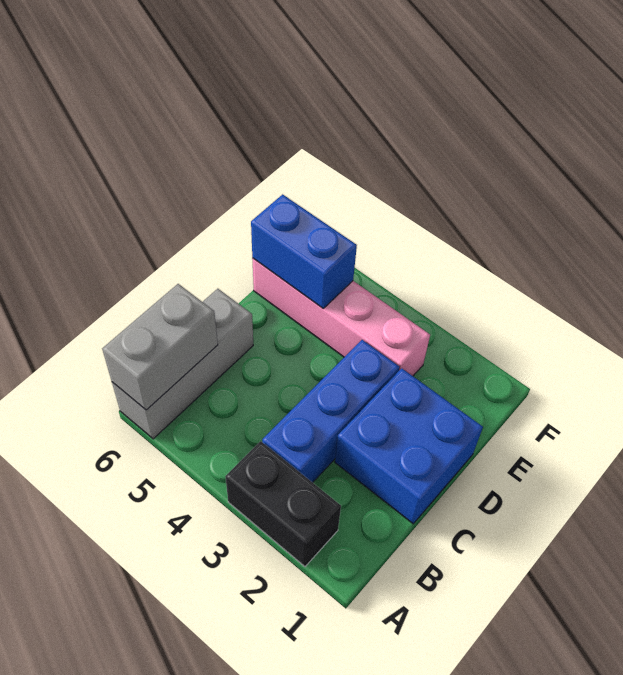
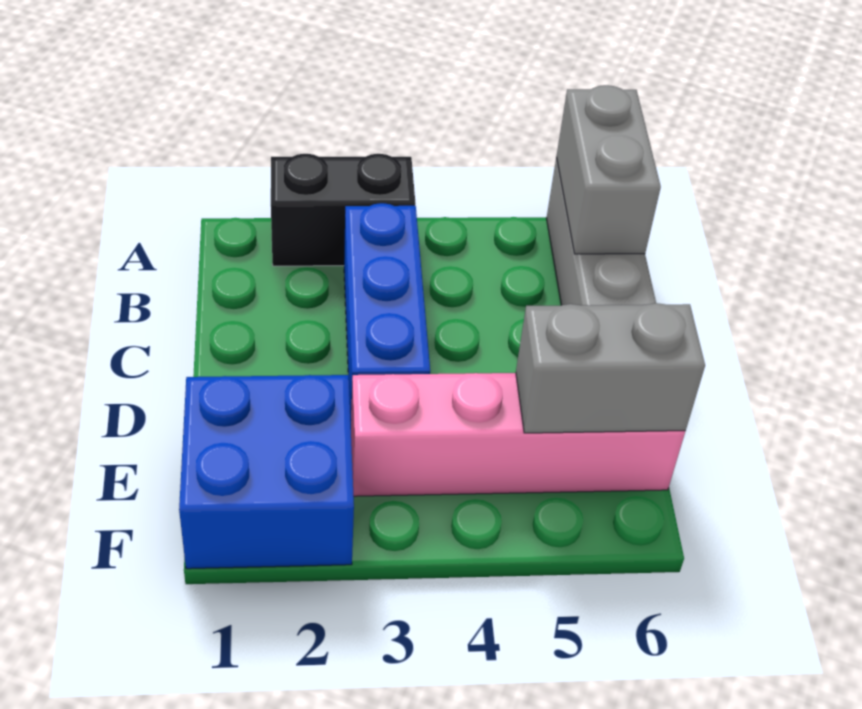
blue 2x2 brick [335,368,483,524] -> blue 2x2 brick moved to [179,375,354,569]
blue 1x2 brick [251,194,357,308] -> grey 1x2 brick [516,303,705,433]

